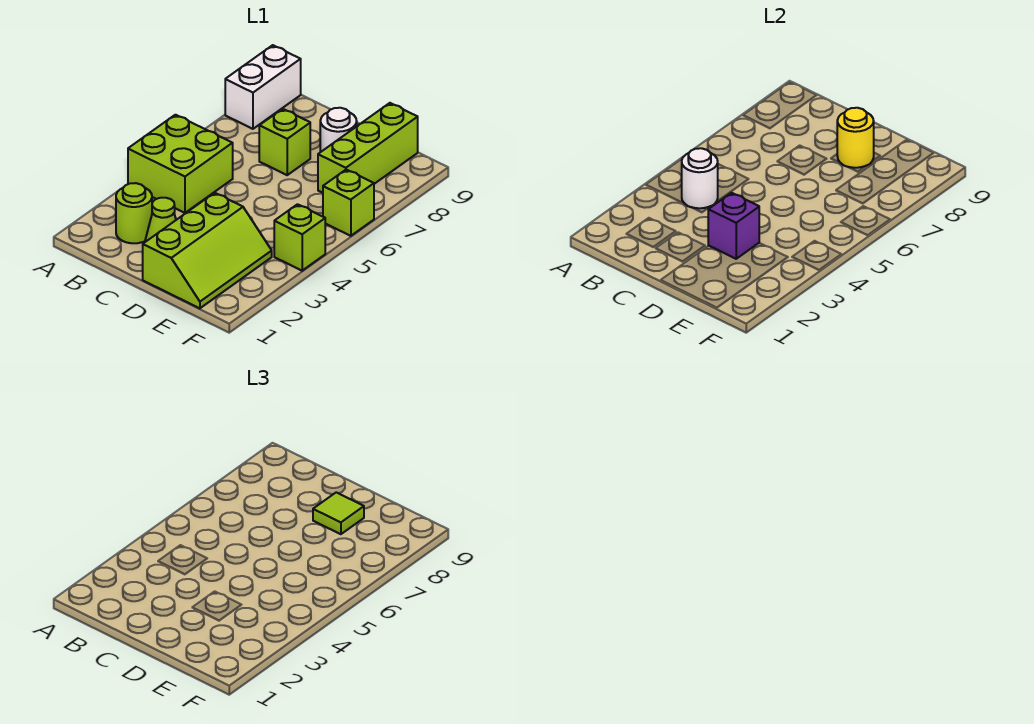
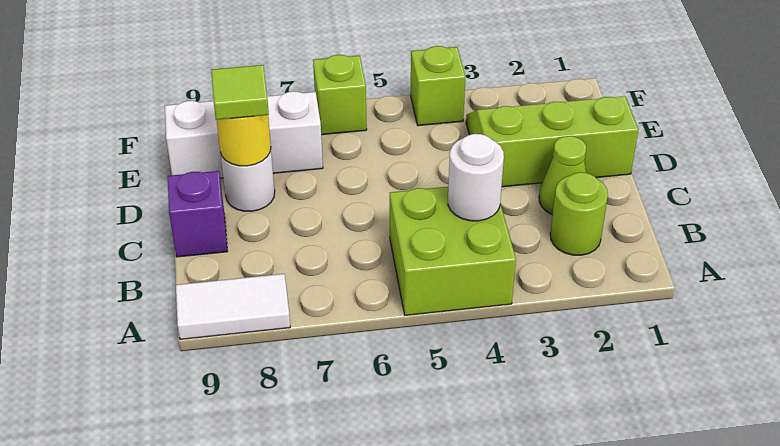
white 1x2 brick [225,45,301,129] -> white 1x2 tile [176,274,290,339]
lime 1x1 brick [259,109,310,175] -> none
purple 1x1 brick [708,193,759,259] -> purple 1x1 brick moved to [168,171,228,257]
lime 1x3 brick [318,103,418,193] -> white 1x3 brick [165,91,323,178]

